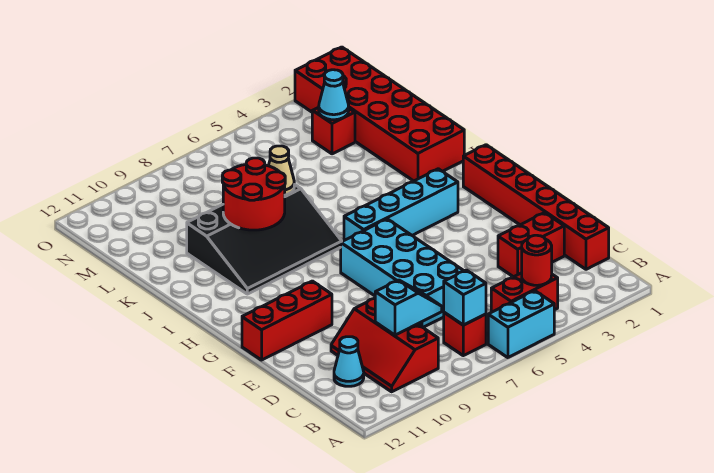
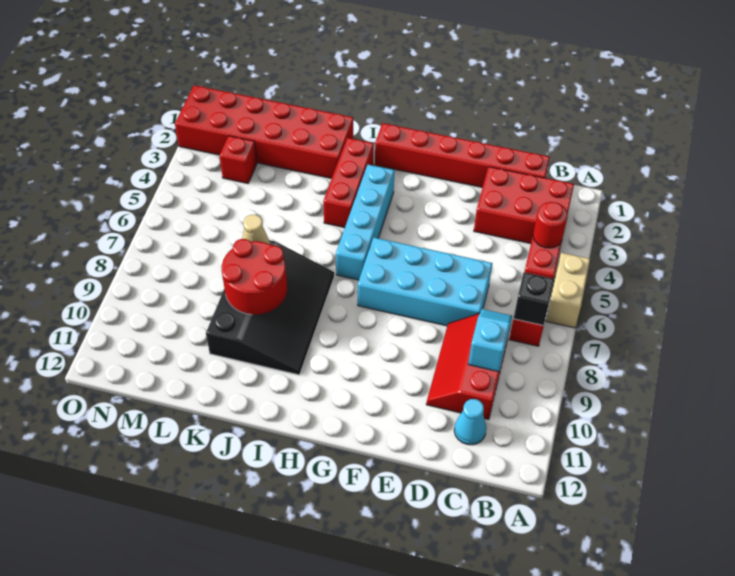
cyan 1x2 brick [488,291,554,358] -> tan 1x2 brick [546,253,590,328]
cyan 1x1 brick [444,270,486,325] -> black 1x1 brick [513,272,554,326]
red 2x3 slope [331,298,438,392] -> red 2x3 slope turned to [426,313,510,420]
red 1x2 brick [498,213,564,277] -> red 2x3 brick [474,167,574,244]
red 1x3 brick [242,281,332,360] -> red 1x3 brick moved to [323,138,374,228]
cyan 1x1 cone [319,70,349,120] -> none

